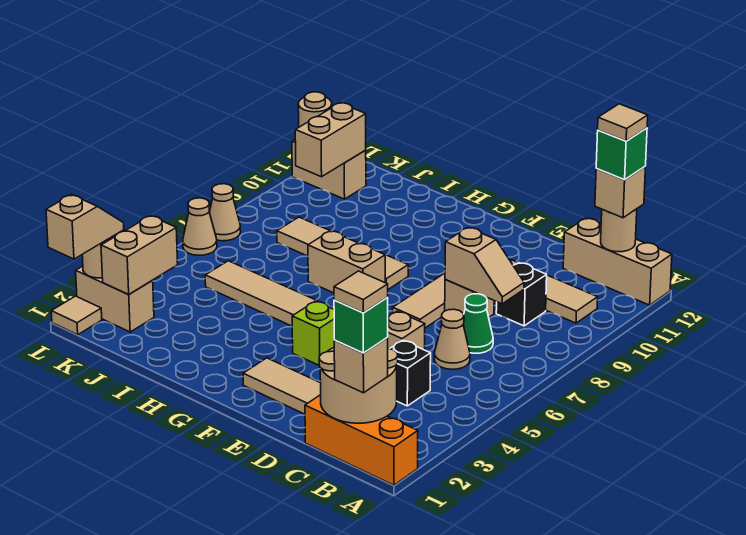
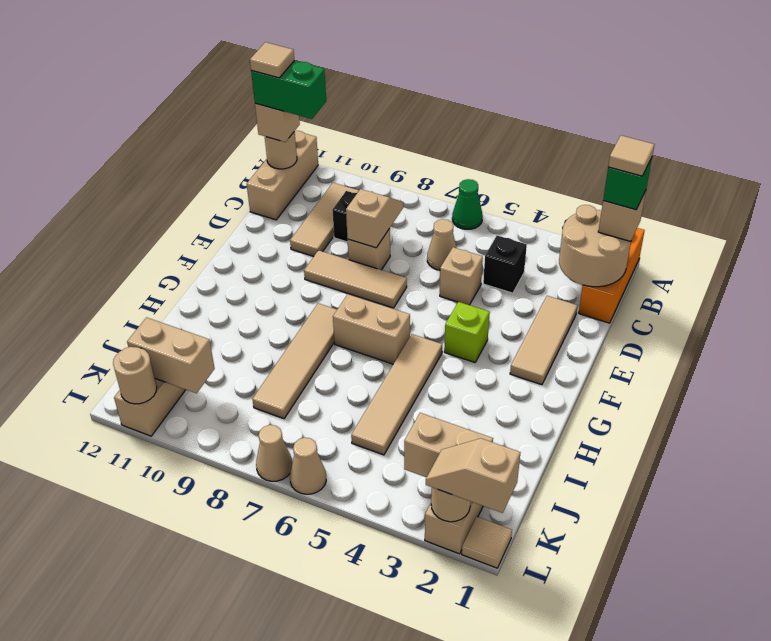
green 1x1 brick [596,128,647,180] -> green 1x2 brick [251,61,326,119]
green 1x1 cone [463,294,493,353] -> green 1x1 cone moved to [452,179,483,229]
tan 1x2 brick [308,231,385,293] -> tan 1x2 brick turned to [333,294,410,364]

